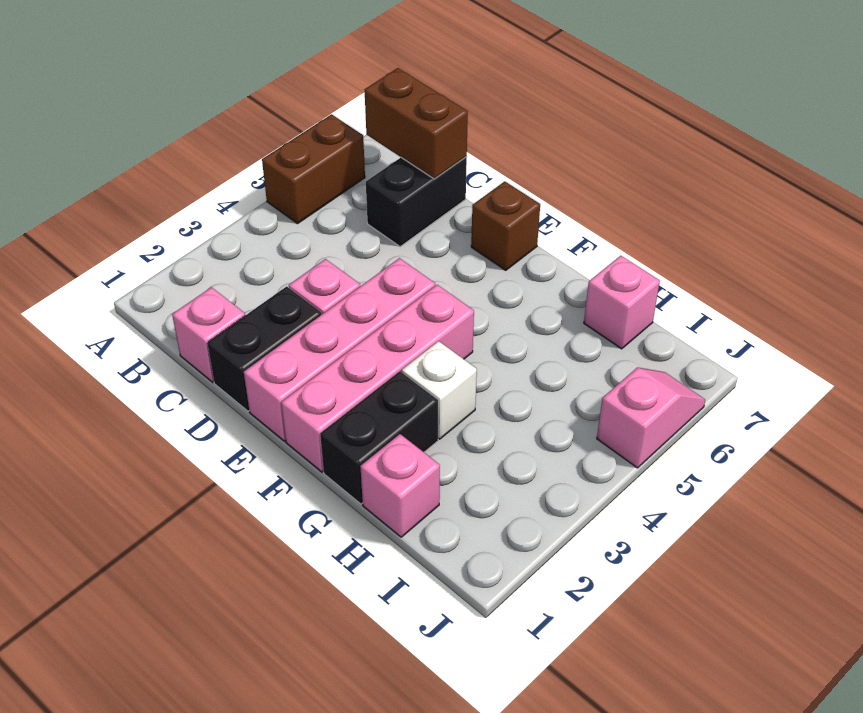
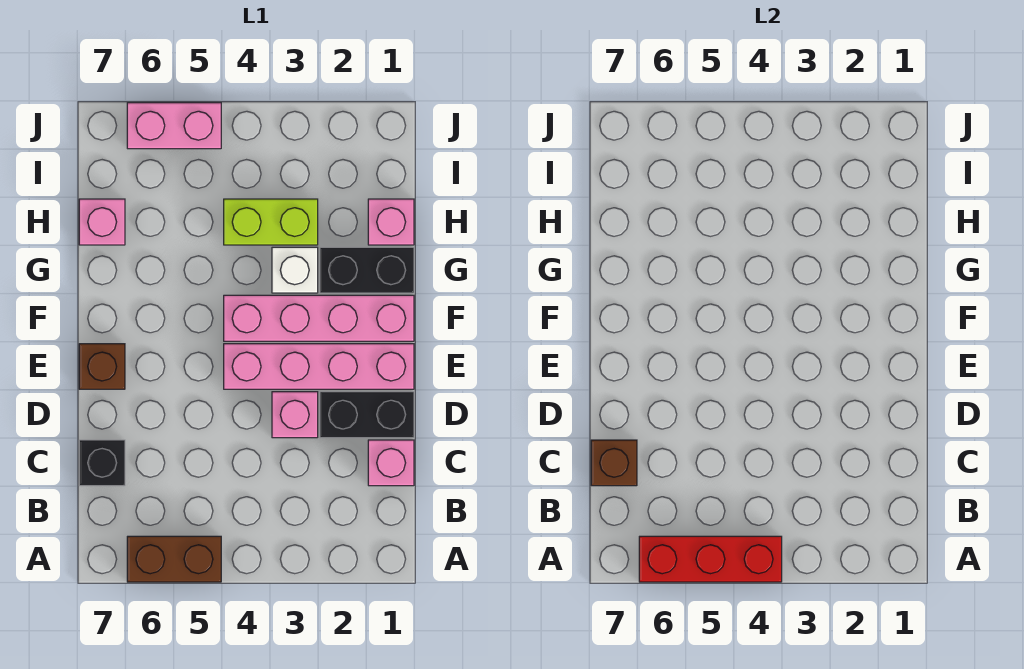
none -> red 1x3 brick [639,536,782,582]
brown 1x2 brick [365,68,468,179] -> brown 1x1 brick [591,440,637,486]
black 1x2 brick [366,157,467,247] -> black 1x1 brick [79,440,125,486]
none -> lime 1x2 brick [224,199,318,245]
pink 1x2 slope [597,368,705,468] -> pink 1x2 brick [127,103,221,149]

